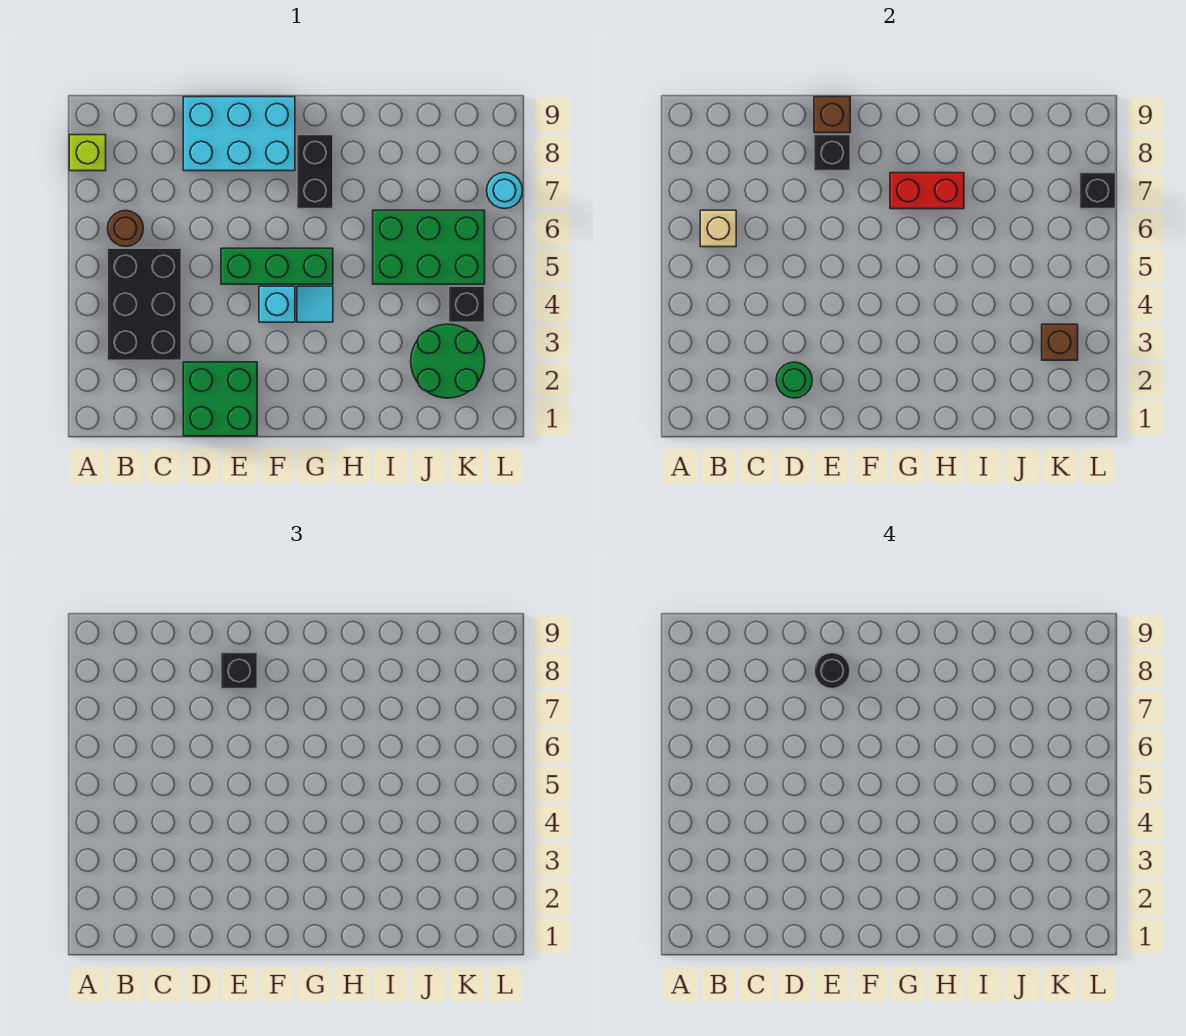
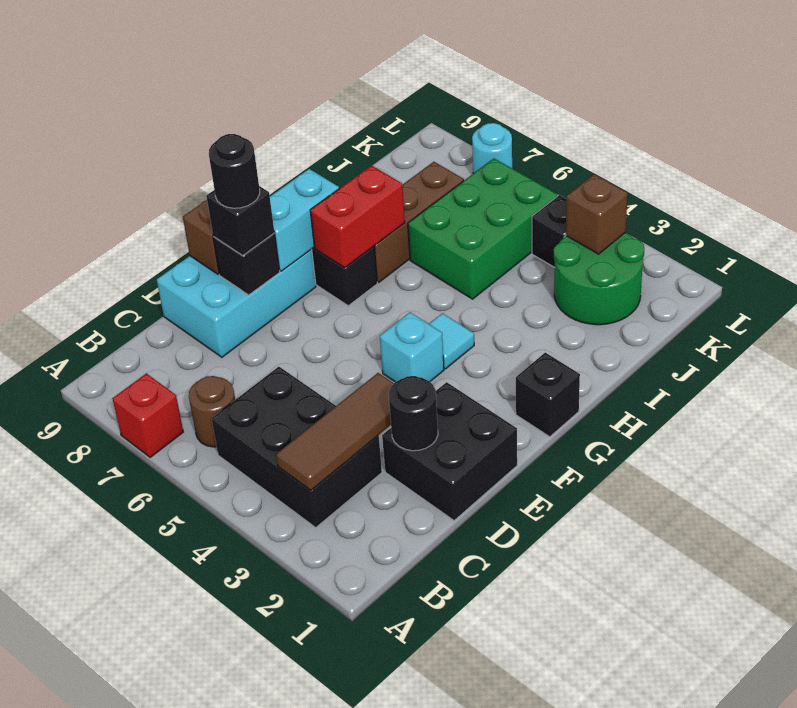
none -> red 1x1 brick [112,373,183,457]
lime 1x1 brick [69,135,106,171] -> none
none -> brown 1x3 tile [276,373,394,490]
tan 1x1 brick [700,210,736,247] -> none
green 2x2 brick [183,362,257,436] -> black 2x2 brick [382,382,517,521]
green 1x1 round brick [776,362,812,398] -> black 1x1 round brick [389,376,438,451]
green 1x3 brick [221,248,333,284] -> none
none -> cyan 1x2 brick [270,169,339,271]
none -> brown 1x3 brick [374,162,464,282]
black 1x1 brick [1080,173,1116,209] -> black 1x1 brick moved to [516,352,580,437]

